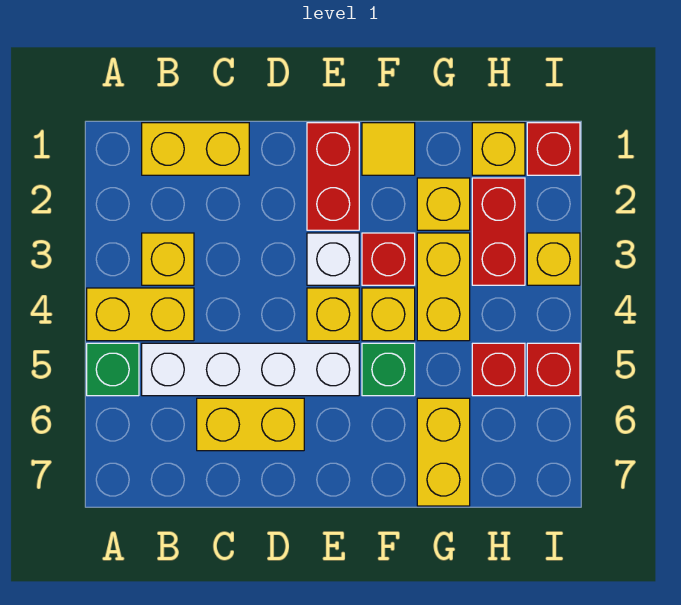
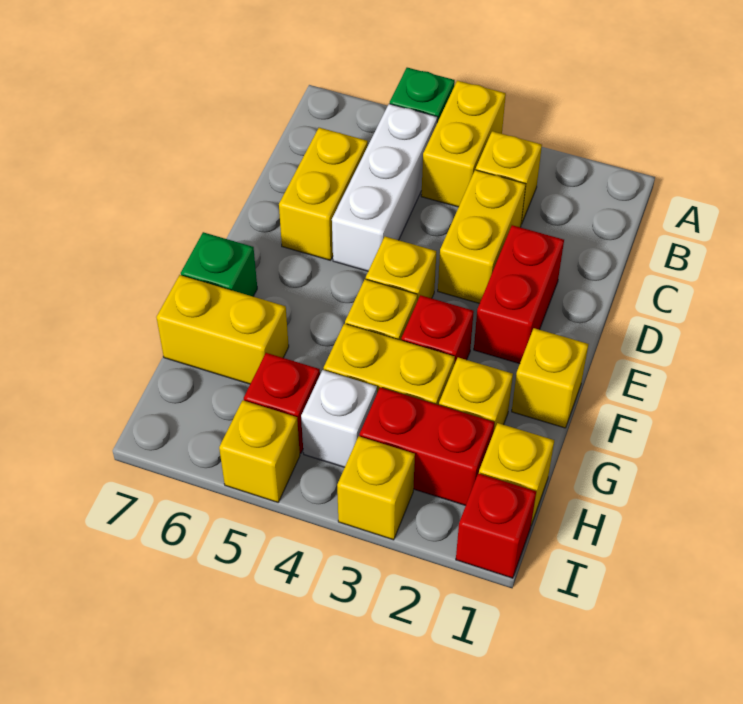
yellow 1x2 brick [142,123,249,175] -> yellow 1x2 brick moved to [438,170,526,304]
white 1x4 brick [142,343,359,396] -> white 1x3 brick [332,104,437,271]
red 1x2 brick [307,123,359,230] -> red 1x2 brick turned to [474,225,564,364]
white 1x1 brick [307,233,359,285] -> white 1x1 brick moved to [301,370,377,467]
yellow 1x1 tile [362,123,415,175] -> yellow 1x1 brick [512,328,589,428]
green 1x1 brick [362,343,415,396] -> green 1x1 brick moved to [181,232,257,296]
red 1x1 brick [527,343,580,396] -> yellow 1x1 brick [219,400,300,502]

